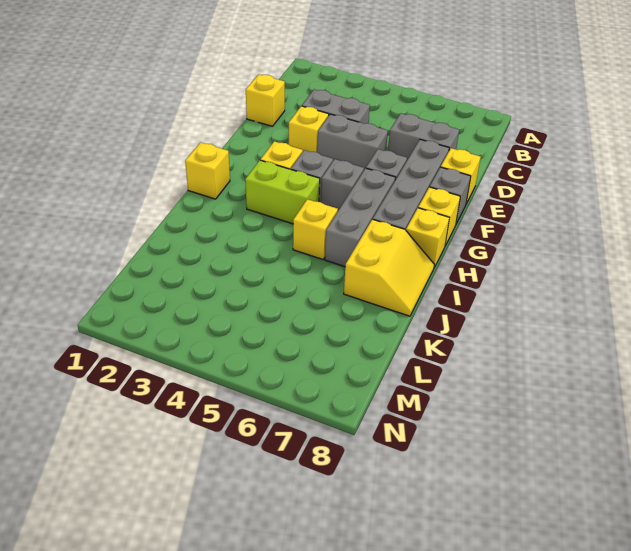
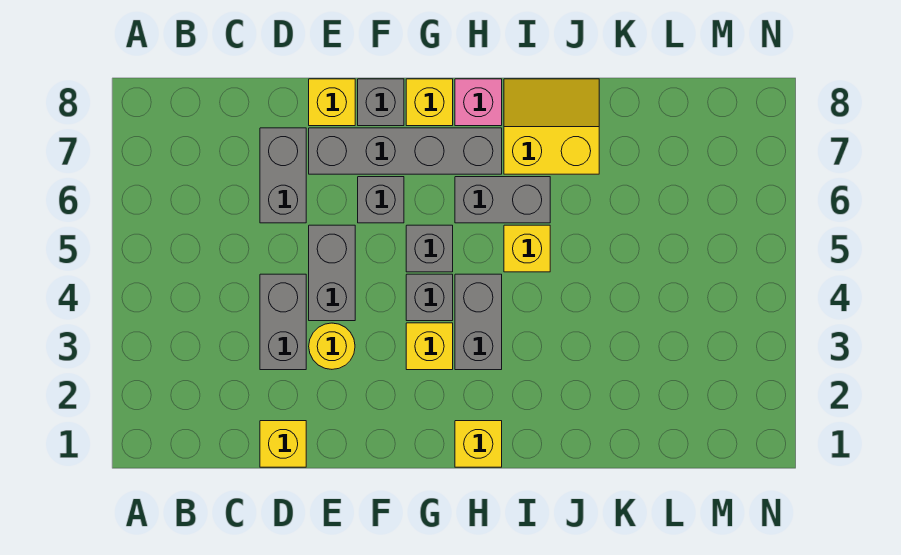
yellow 1x1 brick [289,106,329,152] -> yellow 1x1 round brick [309,323,355,369]
grey 1x3 brick [325,168,395,267] -> grey 1x2 brick [455,177,550,223]
lime 1x2 brick [245,160,320,224] -> grey 1x2 brick [455,274,502,370]
yellow 1x1 brick [406,208,449,267] -> pink 1x1 brick [455,79,502,126]

